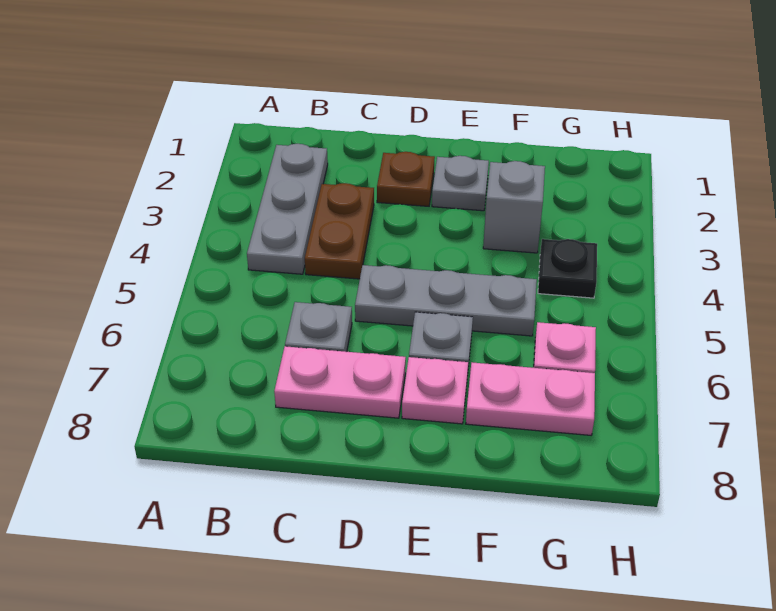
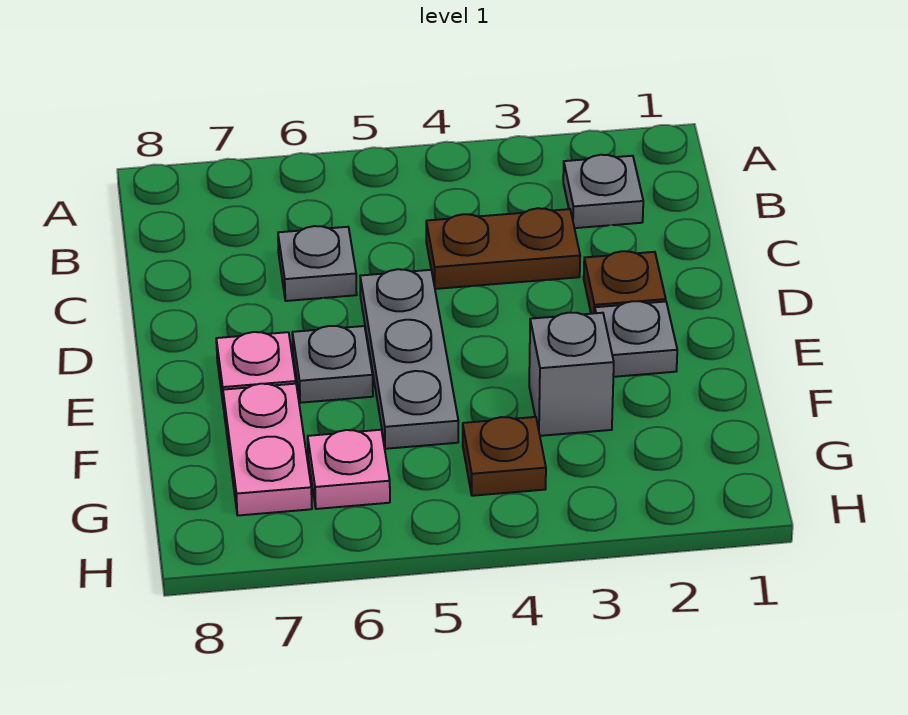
grey 1x3 plate [247,144,328,274] -> grey 1x1 plate [563,155,643,228]
pink 1x2 plate [274,346,406,418] -> none
black 1x1 plate [538,239,597,298] -> brown 1x1 plate [463,417,546,496]

